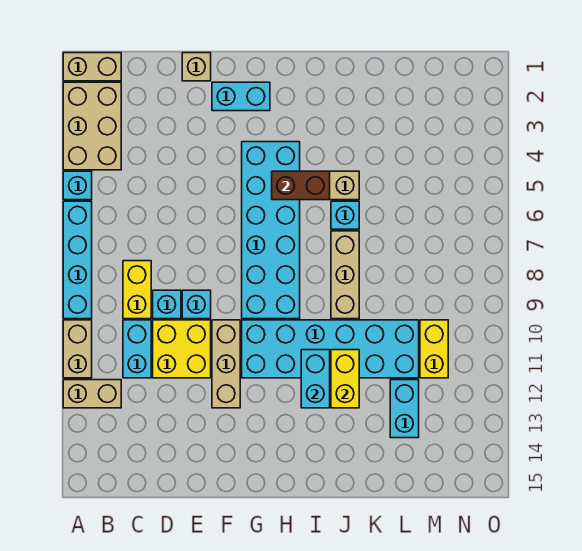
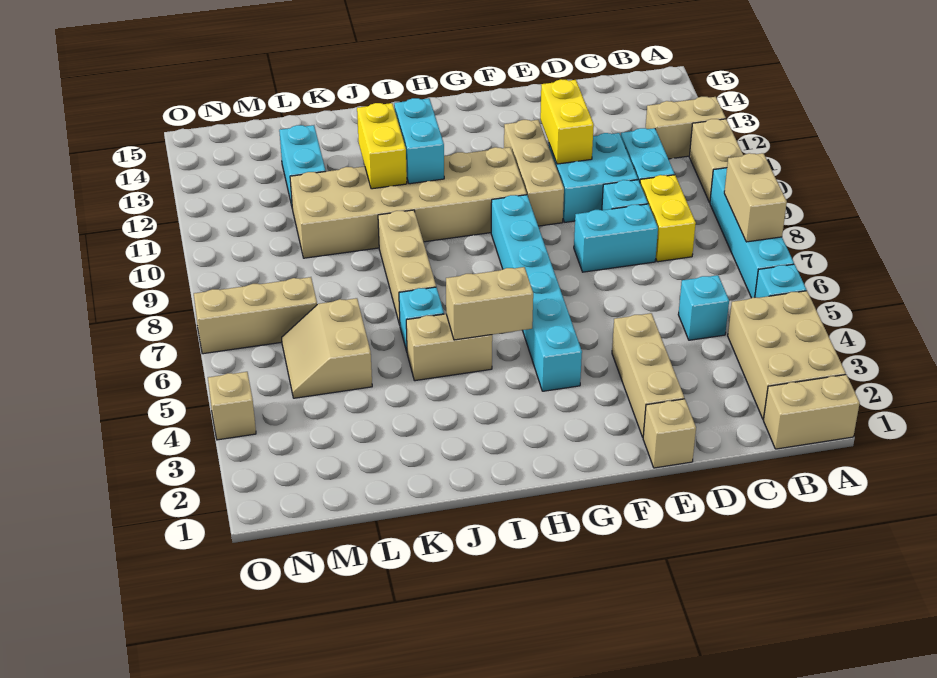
none -> tan 1x2 brick [724,153,787,242]
yellow 2x2 brick [153,320,211,378] -> cyan 2x2 brick [549,133,638,222]
none -> tan 1x3 brick [612,313,684,437]
cyan 1x1 brick [182,290,211,319] -> cyan 1x1 brick moved to [678,275,729,340]
cyan 1x2 brick [212,82,270,111] -> cyan 1x2 brick moved to [574,204,658,272]
cyan 2x6 brick [242,142,300,319] -> cyan 1x6 brick [491,195,582,391]
cyan 2x6 brick [242,320,419,378] -> tan 2x6 brick [290,147,527,258]
brown 1x2 brick [272,171,330,200] -> tan 1x2 brick [446,267,533,340]
none -> tan 2x2 slope [282,298,372,398]
none -> tan 1x3 brick [194,277,317,354]
yellow 1x2 brick [420,320,448,378] -> yellow 1x2 brick moved to [540,79,594,164]
none -> tan 1x1 brick [208,372,256,440]

